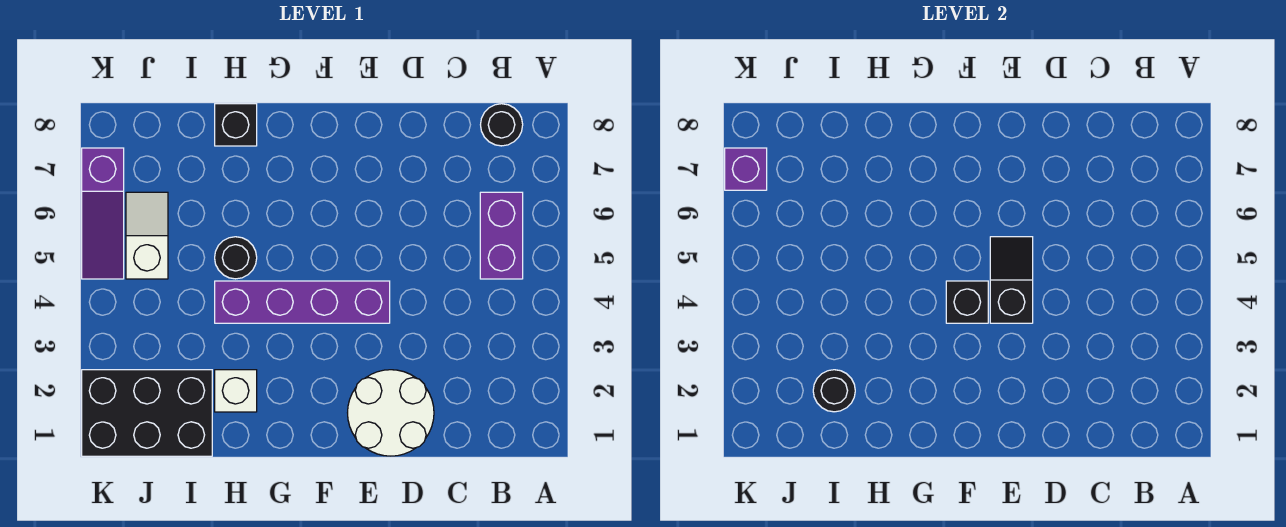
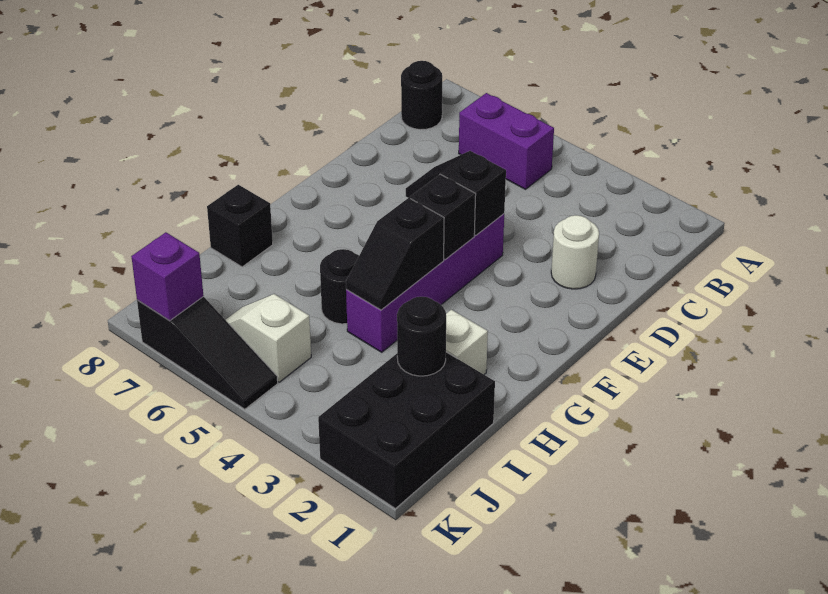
white 2x2 round brick [348,370,434,456] -> white 1x1 round brick [551,215,599,289]
none -> black 1x2 slope [346,198,444,310]
purple 1x3 slope [82,148,124,279] -> black 1x3 slope [137,297,278,409]

